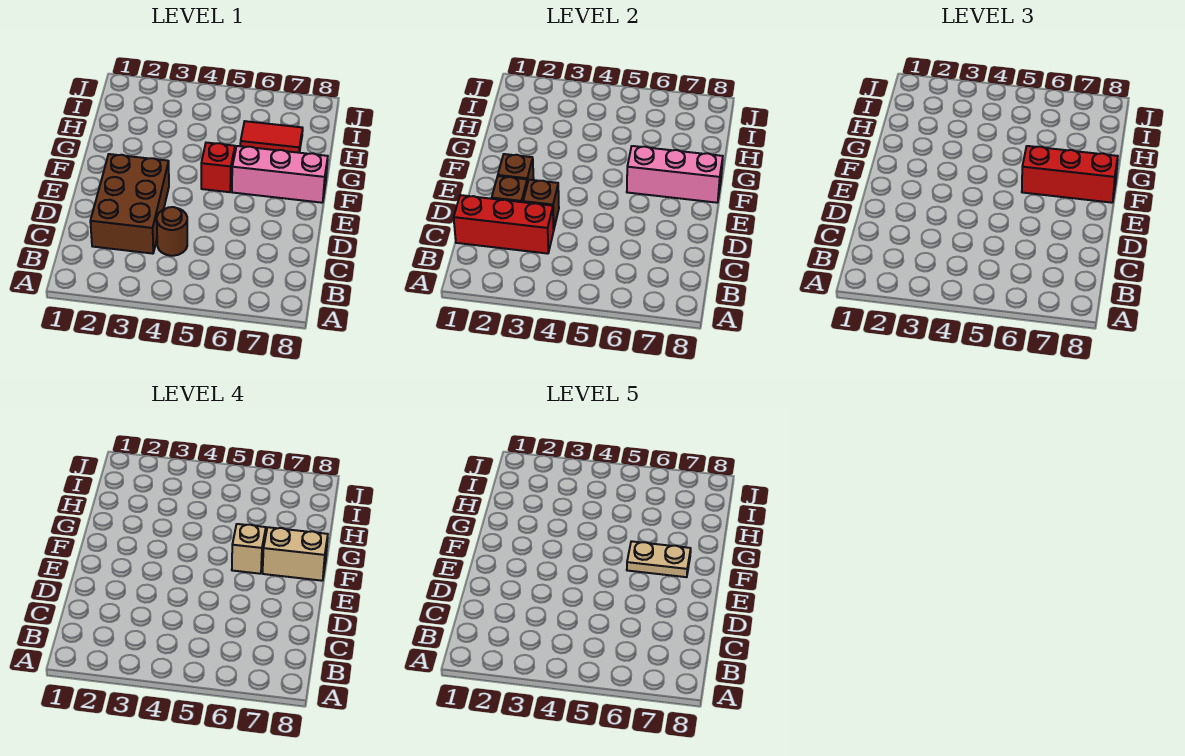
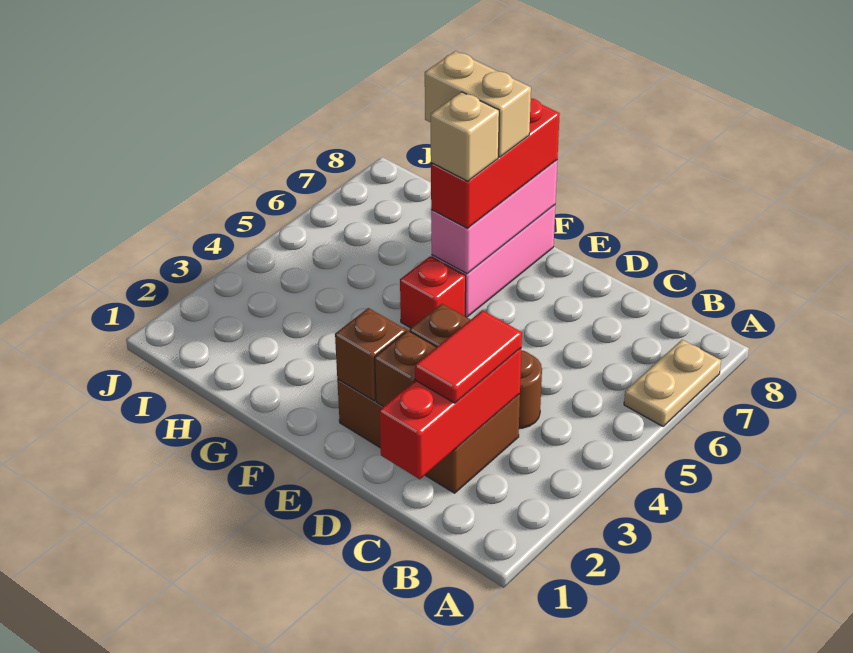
tan 1x2 plate [627,541,691,577] -> tan 1x2 plate moved to [624,340,721,426]
tan 1x2 brick [263,527,328,581] -> tan 1x2 brick turned to [425,51,531,157]
red 1x2 tile [240,121,303,153] -> red 1x2 tile moved to [415,310,522,403]

